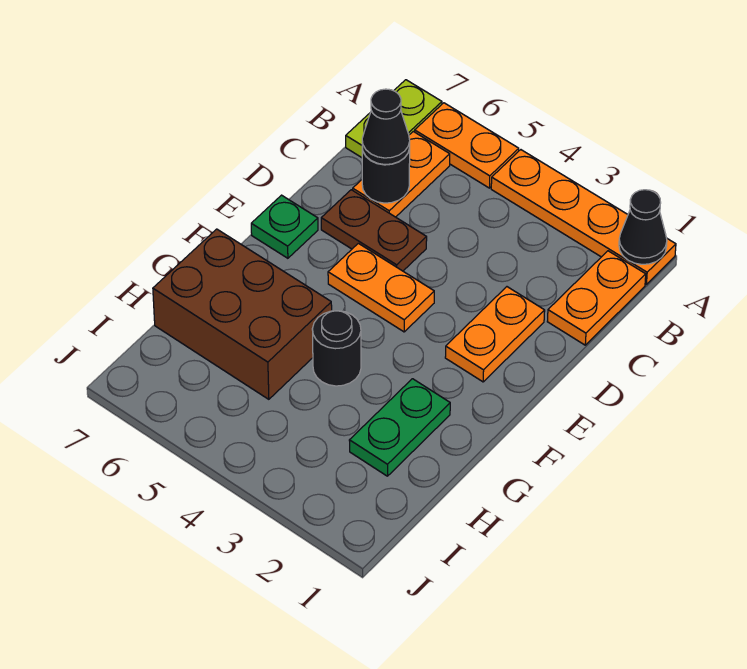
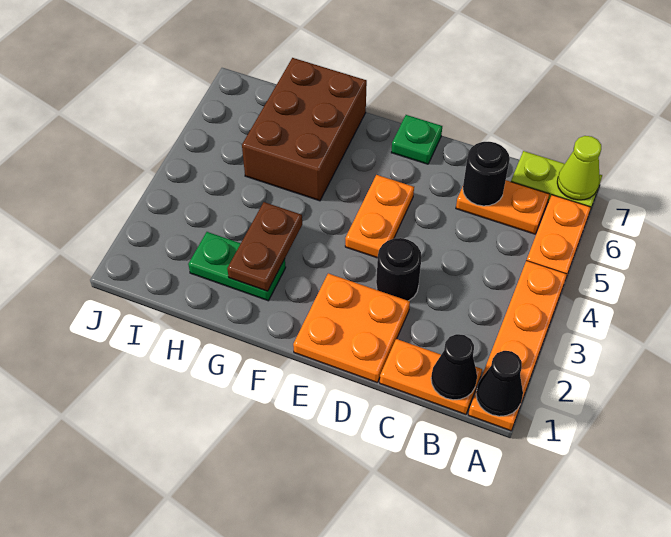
none -> lime 1x1 cone [557,136,601,200]
black 1x1 cone [362,89,410,165] -> black 1x1 cone moved to [431,334,477,400]
orange 1x2 plate [445,287,545,382] -> orange 2x2 plate [293,273,410,382]
brown 1x2 plate [321,190,427,271] -> brown 1x2 plate moved to [227,202,302,291]
black 1x1 round brick [312,311,361,386] -> black 1x1 round brick moved to [376,238,422,301]

